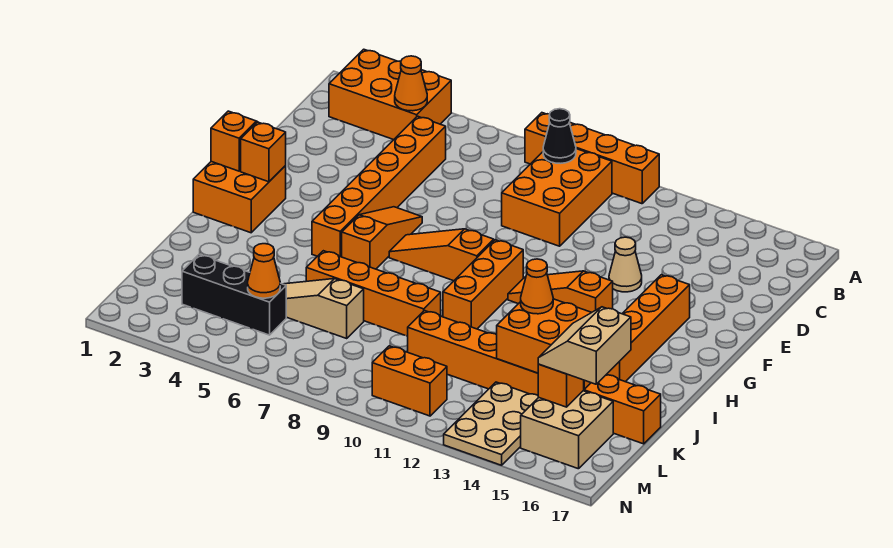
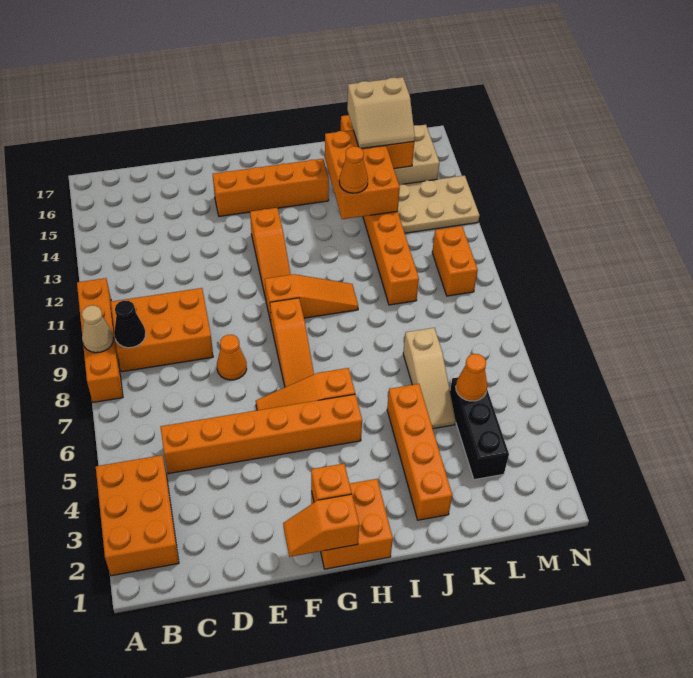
orange 1x1 cone [395,56,427,111] -> orange 1x1 cone moved to [217,335,247,380]
tan 1x1 cone [609,237,642,292] -> tan 1x1 cone moved to [82,305,114,353]
orange 1x3 brick [443,240,523,329] -> orange 1x3 slope [265,274,358,322]
orange 1x4 brick [306,251,441,336] -> orange 1x4 brick moved to [387,384,452,520]

